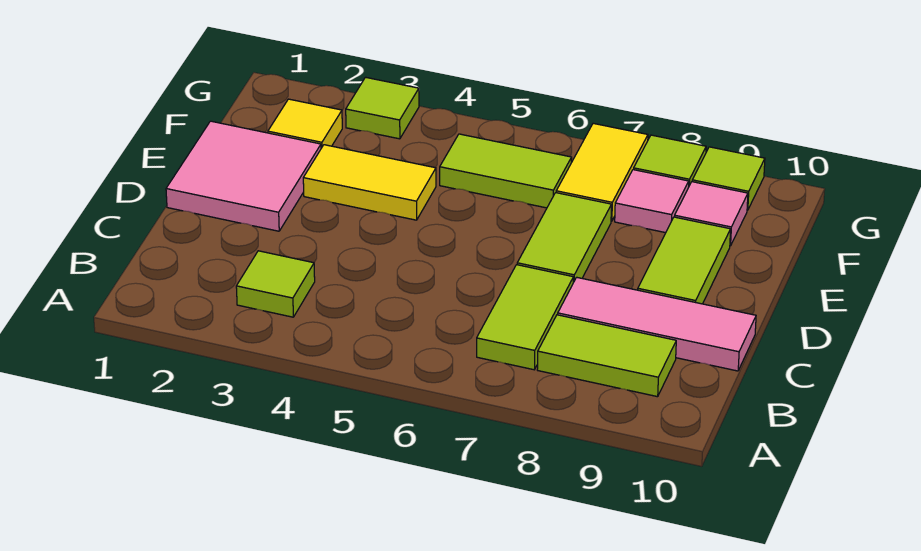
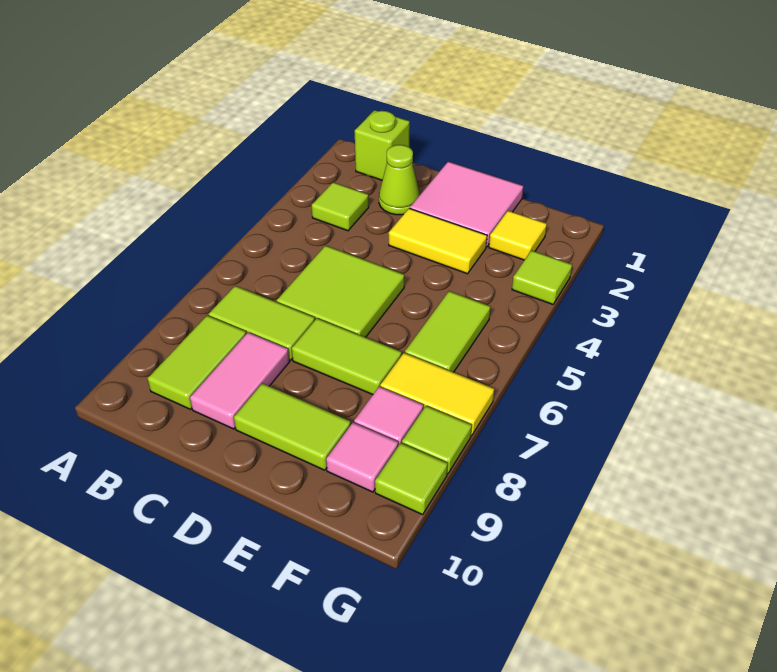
none -> lime 1x1 brick [355,110,410,180]
none -> lime 1x1 cone [379,145,420,215]
none -> lime 2x2 tile [277,246,404,337]
pink 1x3 tile [558,277,756,371] -> pink 1x2 tile [190,332,290,429]
yellow 1x2 tile [303,145,436,220] -> yellow 1x2 tile turned to [389,208,487,274]

